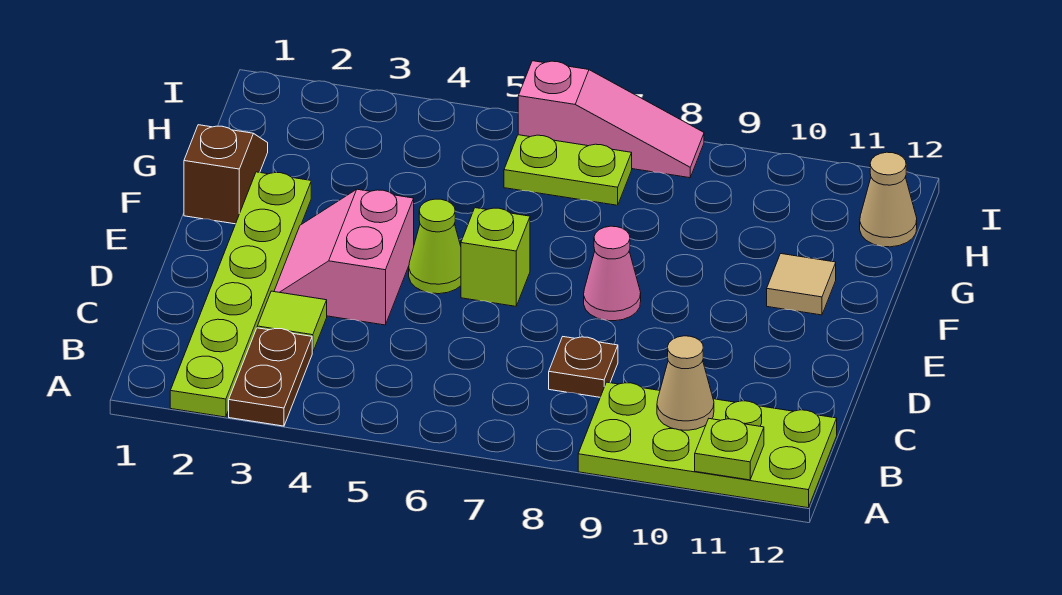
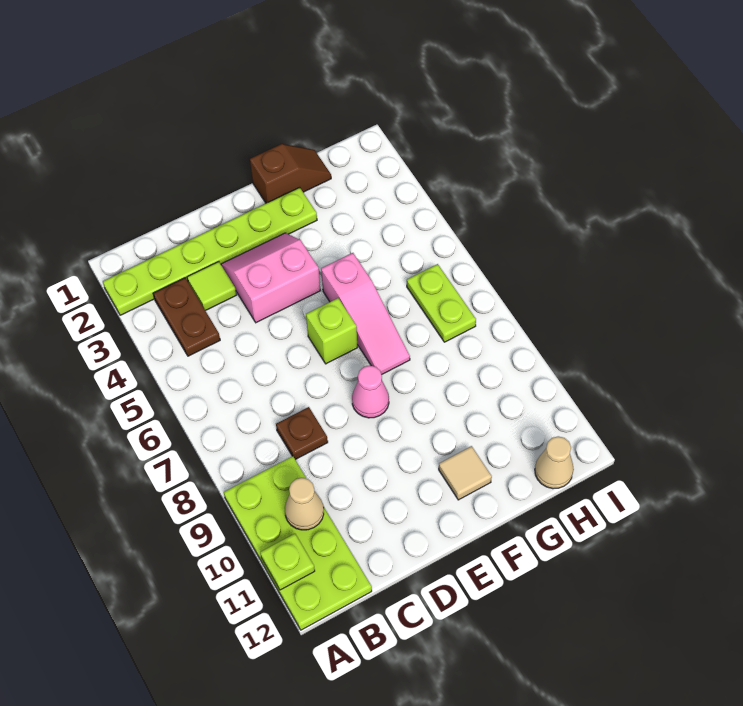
brown 1x2 plate [229,328,312,426] -> brown 1x2 plate turned to [153,278,220,356]
lime 1x1 cone [409,199,461,294] -> none
pink 1x3 slope [518,61,704,178] -> pink 1x3 slope moved to [321,253,410,375]

